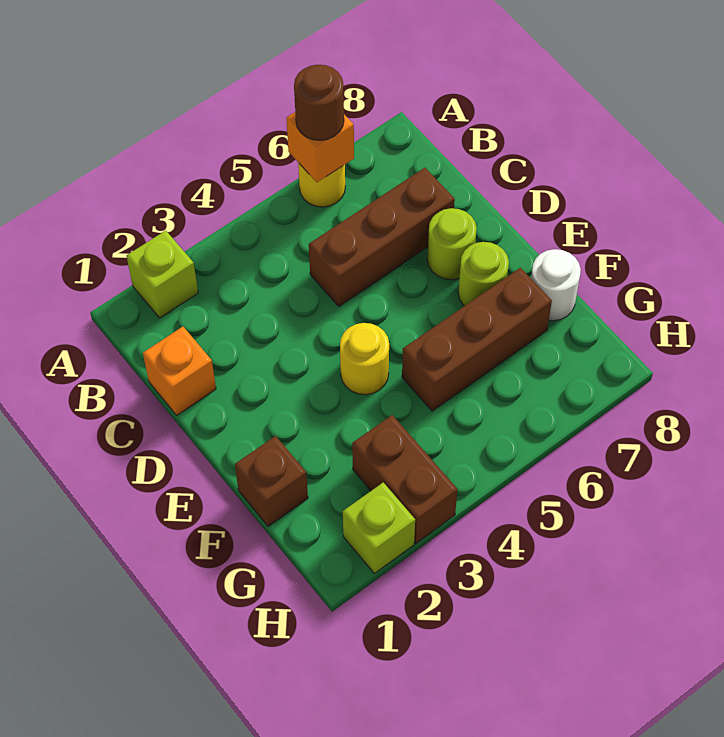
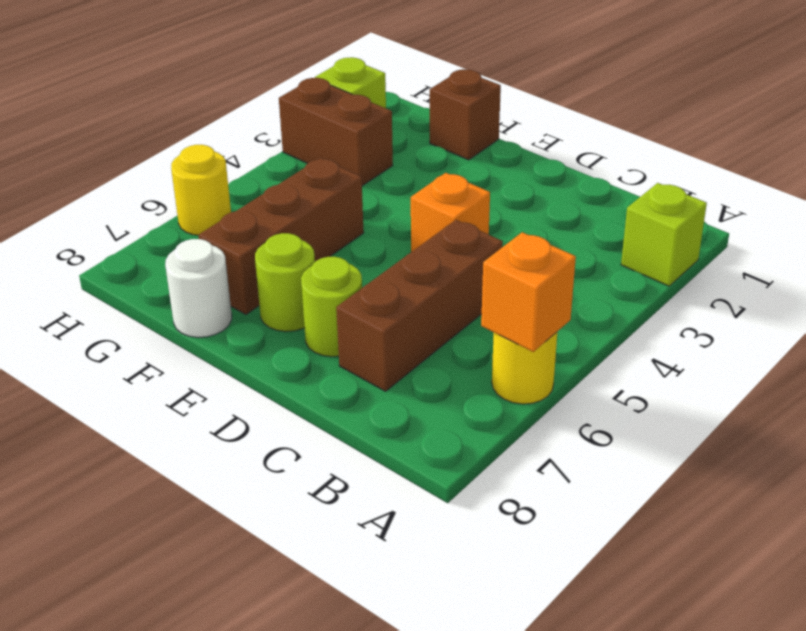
brown 1x1 round brick [294,65,344,140] -> none
orange 1x1 brick [143,327,216,415] -> orange 1x1 brick moved to [411,173,490,252]
yellow 1x1 round brick [340,323,389,395] -> yellow 1x1 round brick moved to [171,145,231,235]

